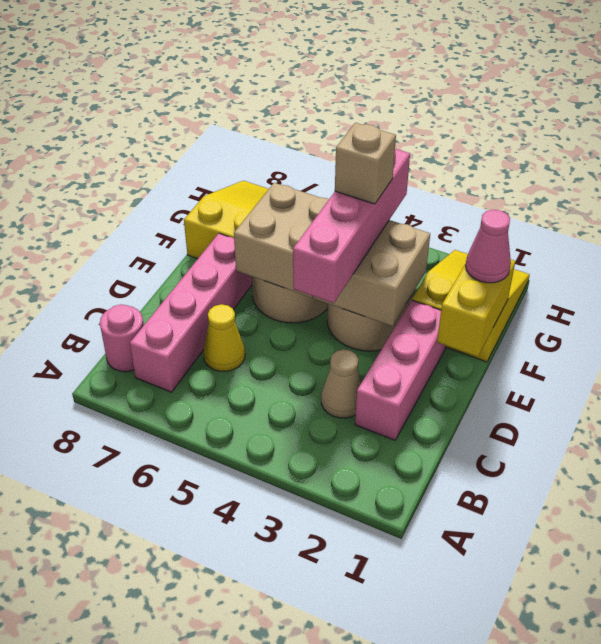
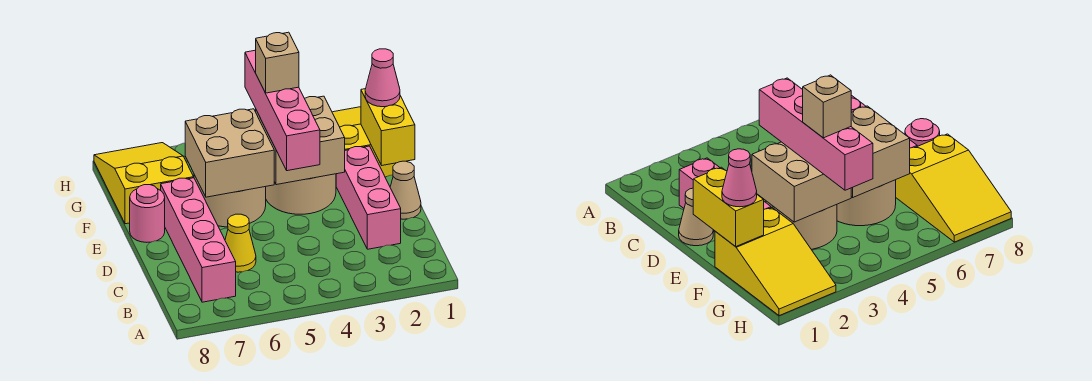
pink 1x1 round brick [100,304,144,372] -> pink 1x1 round brick moved to [130,185,165,242]
tan 1x1 cone [321,349,361,418] -> tan 1x1 cone moved to [390,161,421,219]

